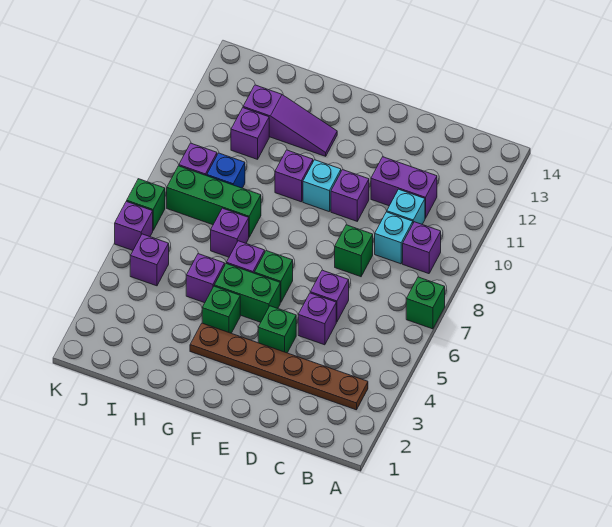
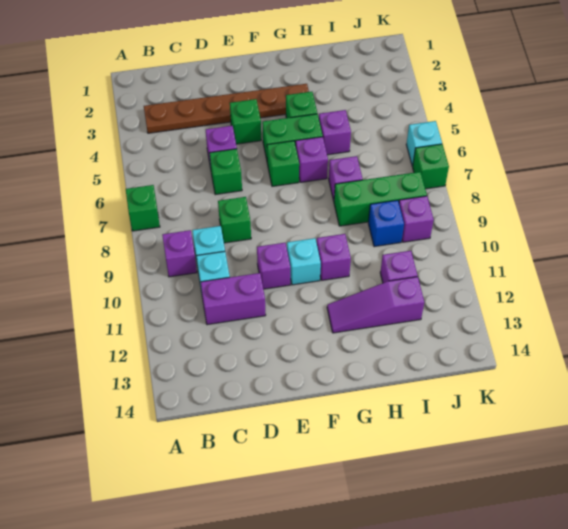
purple 1x1 brick [310,270,349,322] -> green 1x1 brick [210,149,242,195]
purple 1x1 brick [130,234,169,286] -> none
purple 1x1 brick [115,201,153,250] -> cyan 1x1 brick [406,121,442,166]

